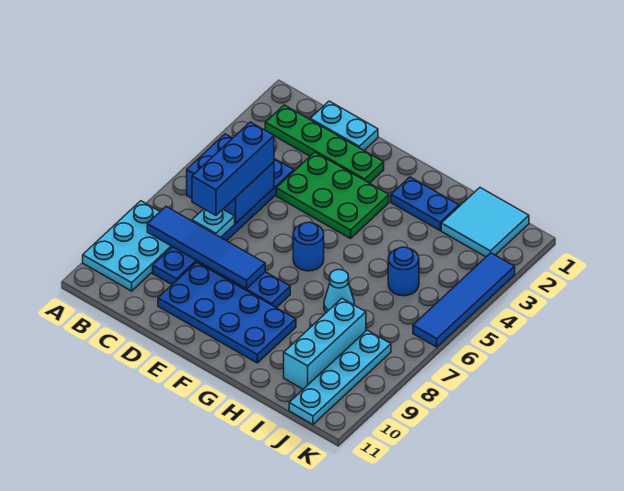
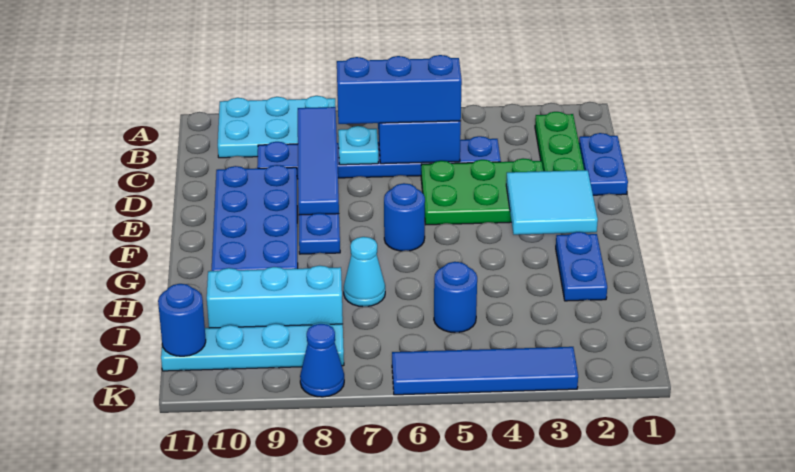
cyan 1x2 plate [310,101,378,150] -> blue 1x2 plate [579,133,628,195]
green 2x3 plate [276,152,389,239] -> green 2x3 plate turned to [421,158,543,225]
cyan 2x2 tile [441,188,529,257] -> cyan 2x2 tile moved to [506,170,598,235]
none -> blue 1x1 round brick [158,284,206,356]
none -> blue 1x1 cone [300,324,344,397]

